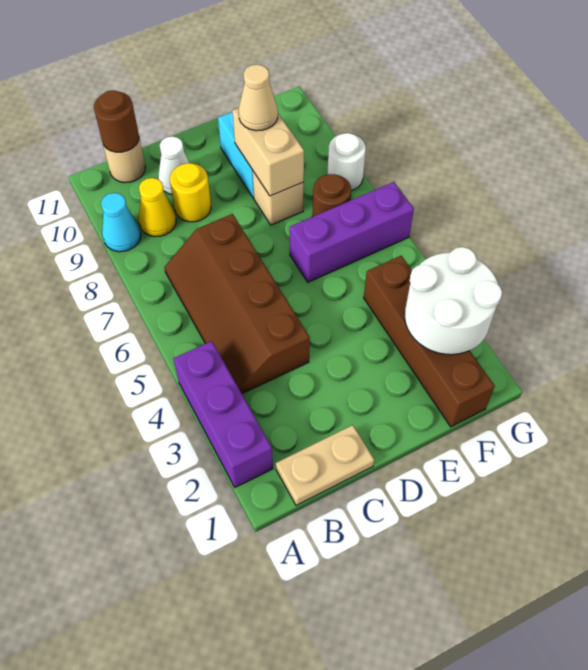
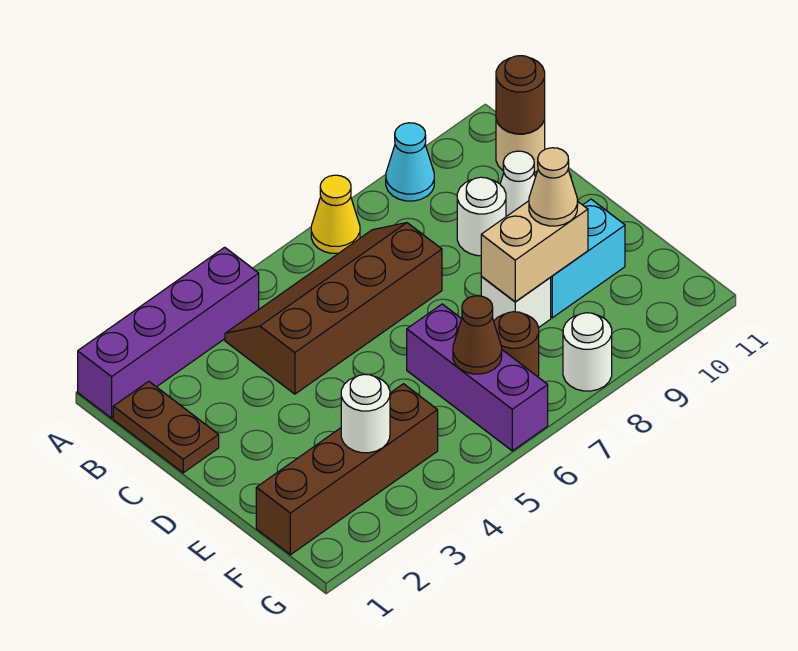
purple 1x3 brick [174,341,273,487] -> purple 1x4 brick [78,247,259,418]
tan 1x2 plate [276,425,374,506] -> brown 1x2 plate [113,381,219,473]
yellow 1x1 cone [139,178,176,237] -> yellow 1x1 cone moved to [311,175,360,254]
yellow 1x1 round brick [170,163,211,222] -> white 1x1 round brick [457,177,506,256]
tan 1x1 brick [253,172,304,225] -> white 1x1 brick [481,276,551,327]
white 2x2 round brick [405,247,502,355] -> white 1x1 round brick [341,374,390,453]
none -> brown 1x1 cone [453,296,502,374]

